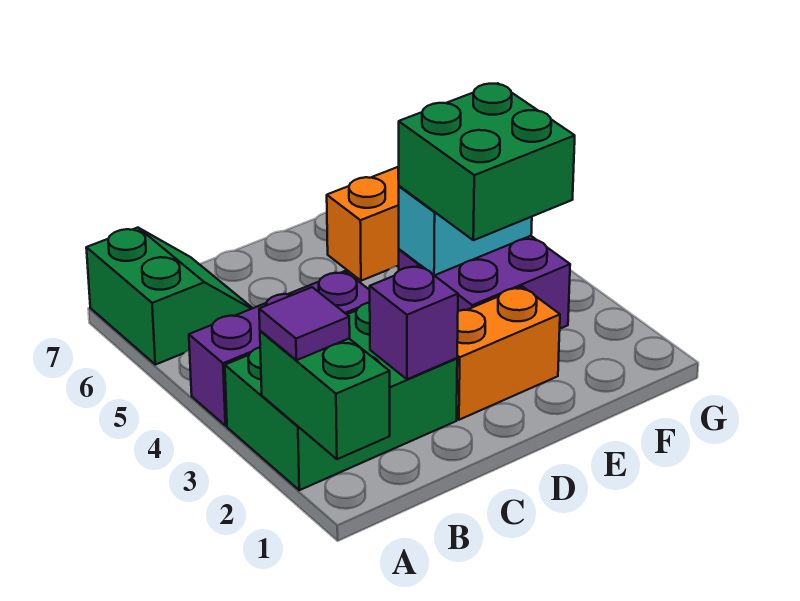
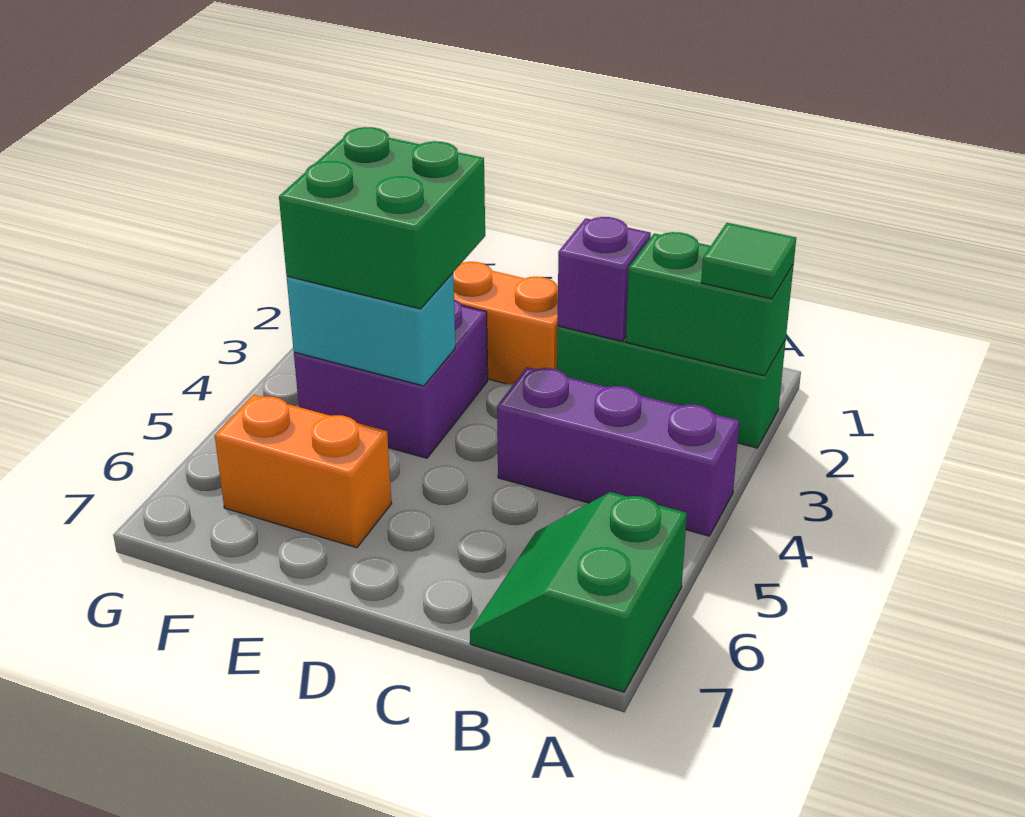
green 1x2 brick [260,331,390,459] -> green 1x2 brick turned to [626,232,794,376]
green 2x3 brick [225,303,457,490] -> green 1x3 brick [557,326,786,448]
purple 1x1 tile [259,287,350,360] -> green 1x1 tile [701,223,796,299]

